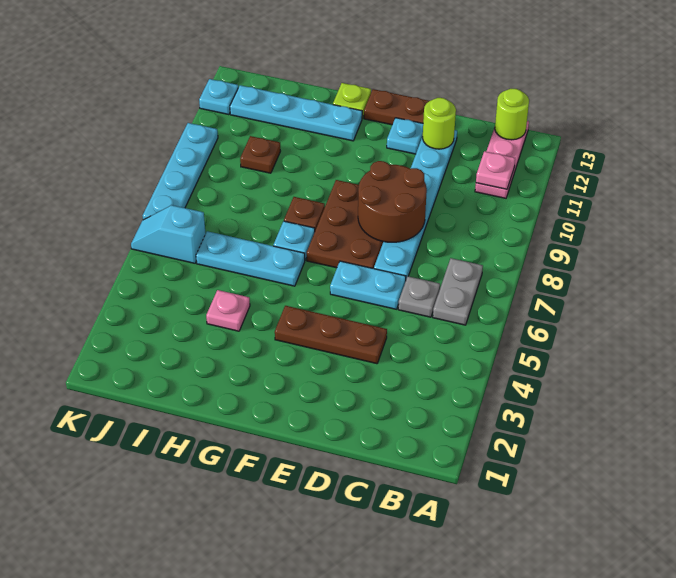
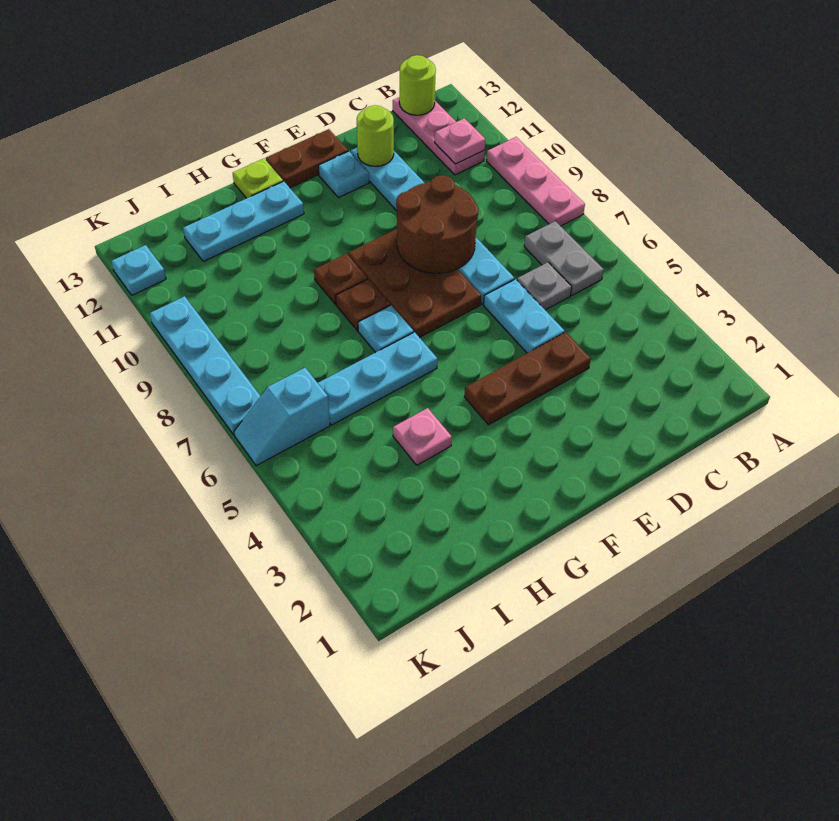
none -> pink 1x3 plate [487,137,585,226]
cyan 1x2 plate [330,261,406,309] -> cyan 1x2 plate turned to [484,279,565,353]
cyan 1x4 plate [230,85,362,141] -> cyan 1x3 plate [183,181,304,262]
brown 1x1 plate [240,136,280,173] -> brown 1x1 plate moved to [314,254,368,304]

